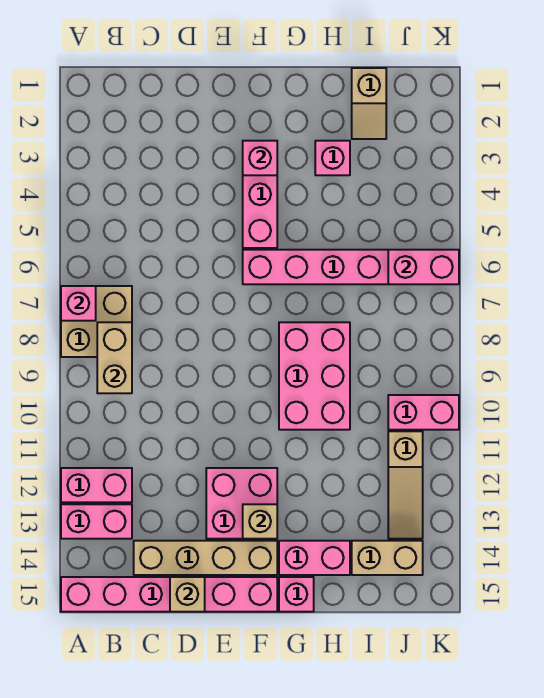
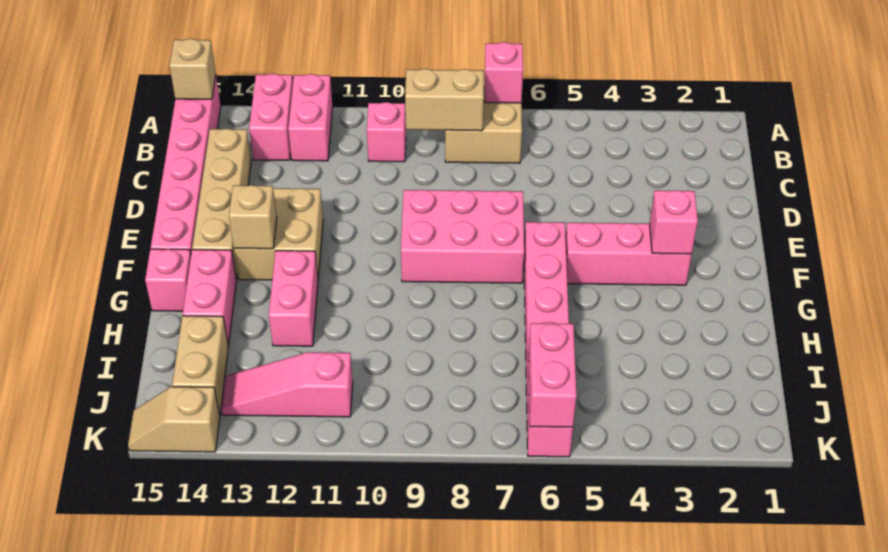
tan 1x1 brick [170,577,205,612] -> tan 1x1 brick moved to [169,39,216,99]
pink 2x2 brick [206,468,277,539] -> tan 2x2 brick [234,188,323,280]
pink 2x3 brick [279,322,350,430] -> pink 2x3 brick moved to [401,190,524,283]
pink 1x1 brick [315,141,350,175] -> pink 1x1 brick moved to [367,102,406,162]
tan 1x2 slope [352,68,386,139] -> tan 1x2 slope moved to [128,387,220,452]
pink 1x2 brick [388,395,459,430] -> pink 1x2 brick moved to [269,251,318,346]
tan 1x3 slope [388,431,423,539] -> pink 1x3 slope [221,352,353,417]

